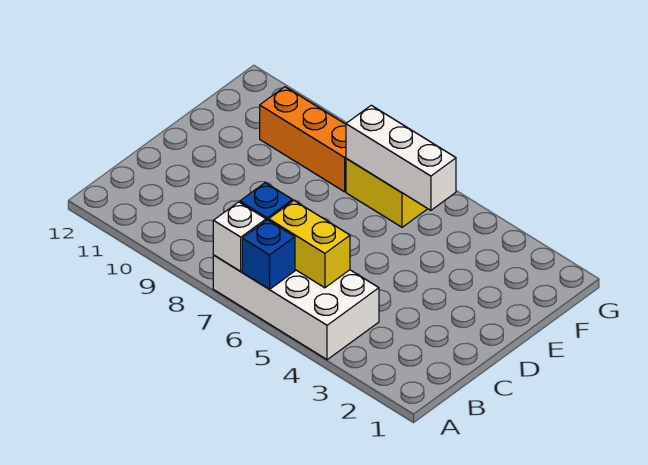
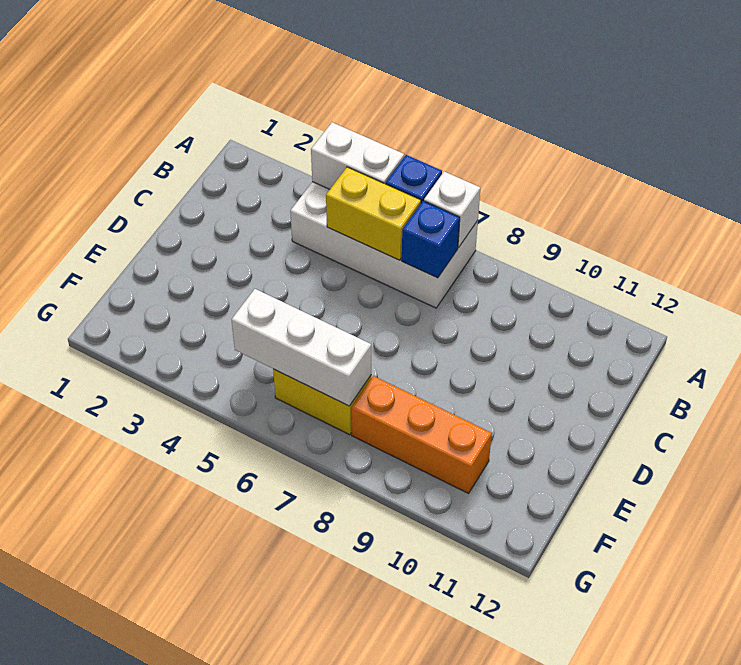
none -> white 1x2 brick [311,122,404,189]

